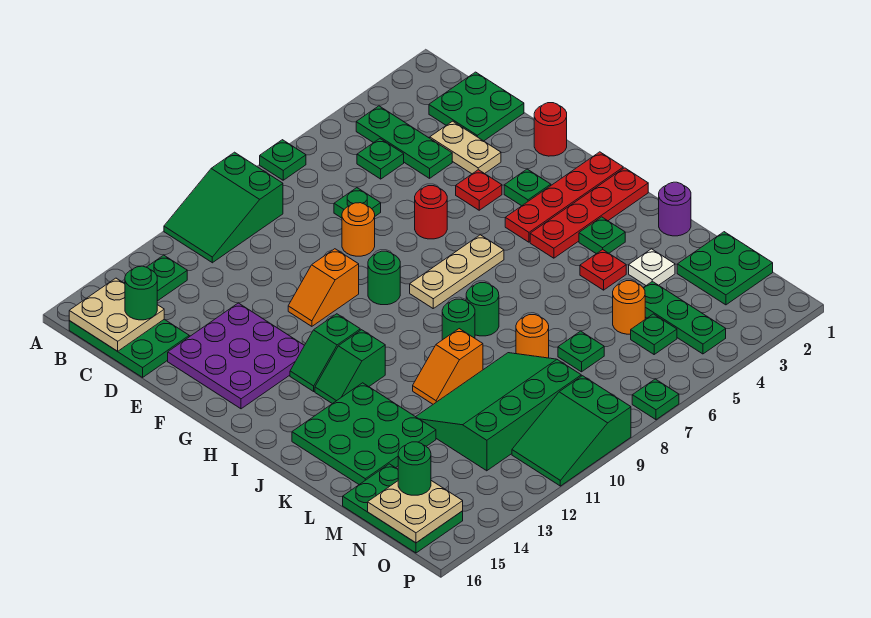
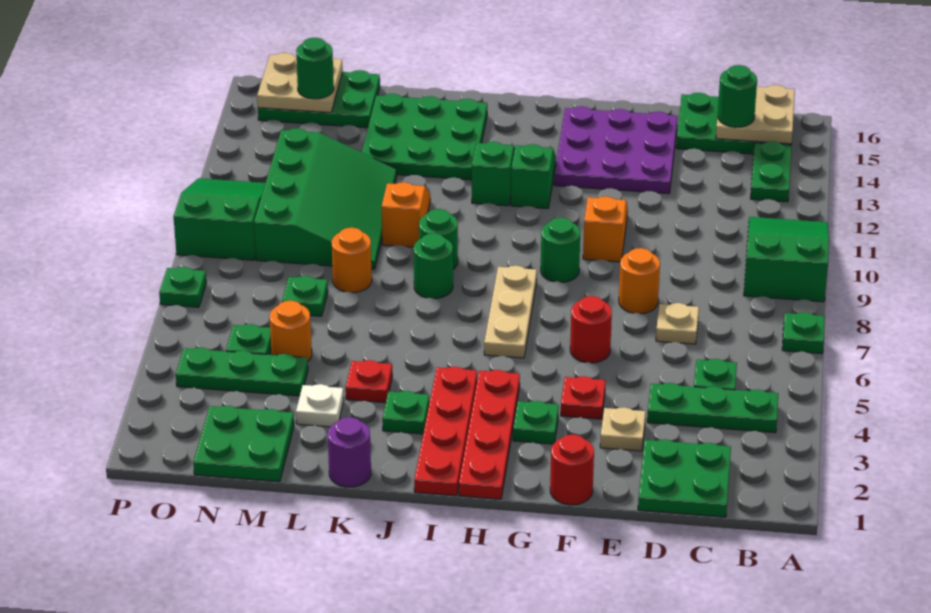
tan 1x2 plate [430,121,501,174] -> tan 1x1 plate [600,407,646,451]
green 1x1 plate [334,188,381,218] -> tan 1x1 plate [656,303,699,344]

